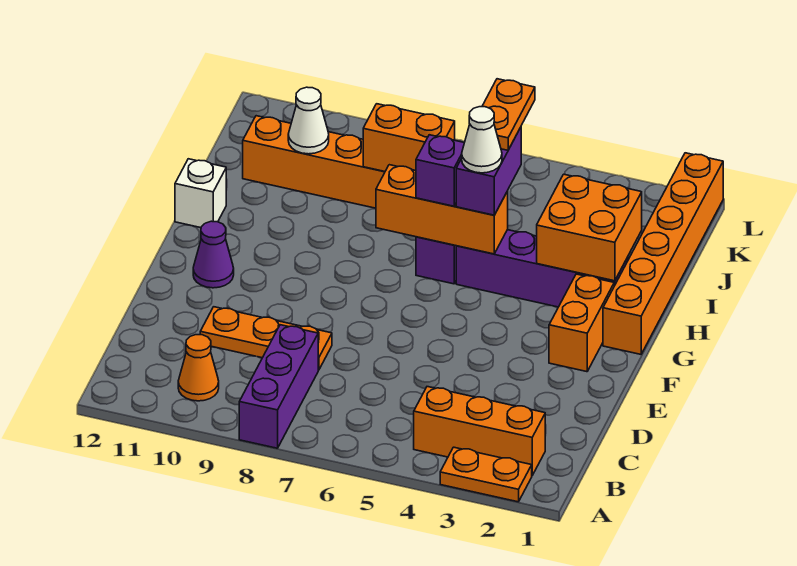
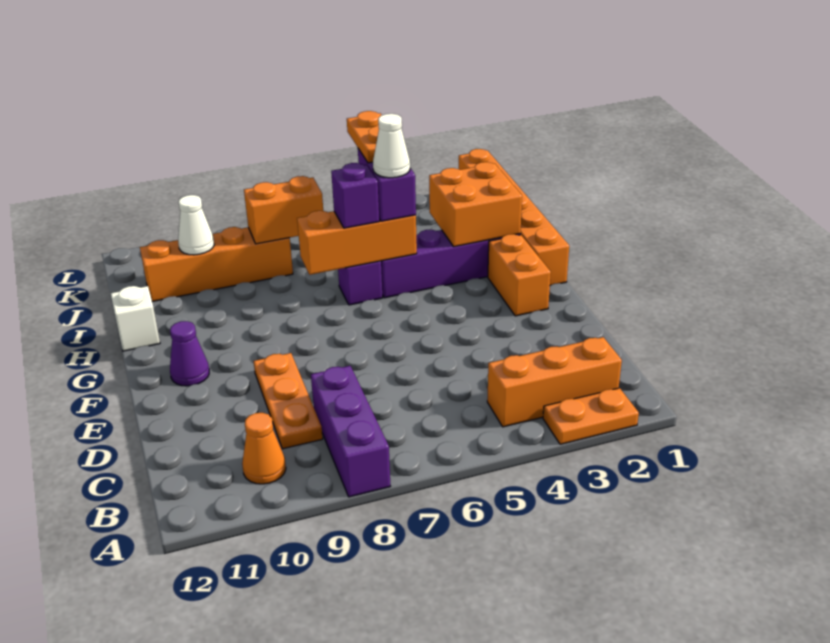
orange 1x3 plate [200,307,332,370] -> orange 1x3 plate turned to [254,353,323,449]

